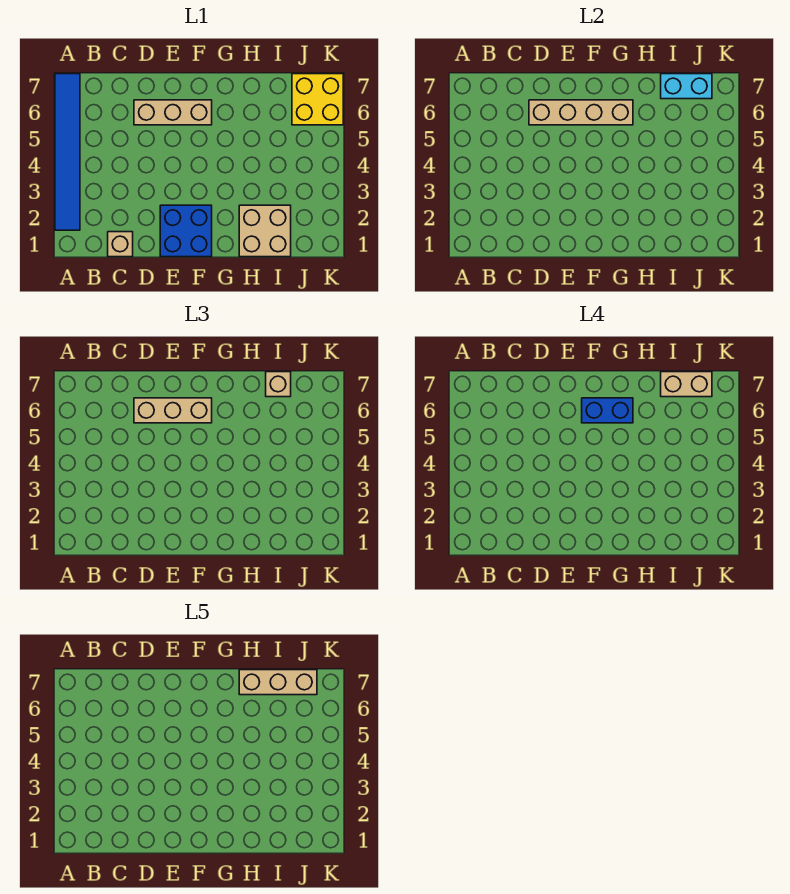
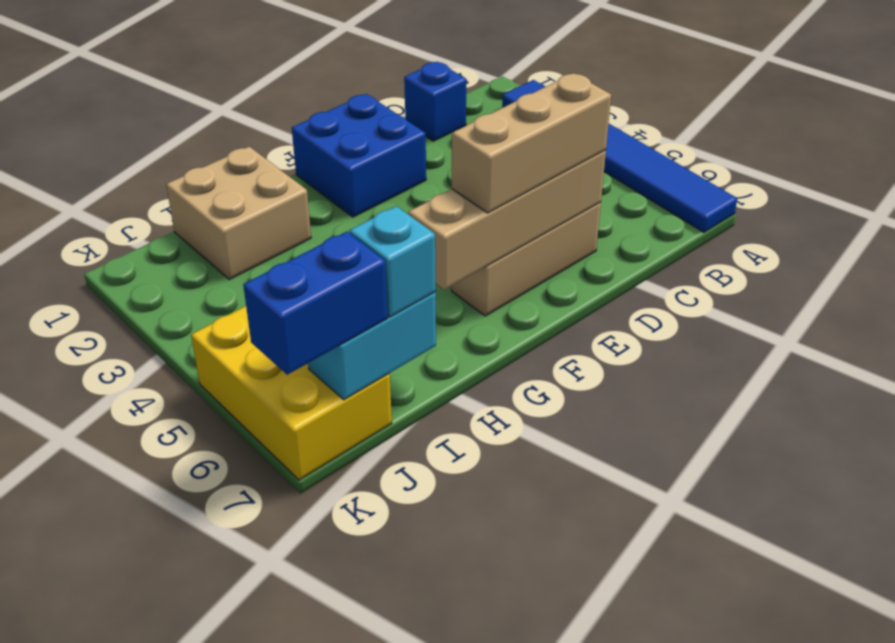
tan 1x1 brick [108,232,133,257] -> blue 1x1 brick [404,62,466,141]
blue 1x2 brick [582,398,633,423] -> blue 1x2 brick moved to [243,232,388,375]
tan 1x3 brick [239,670,317,695] -> none
tan 1x1 brick [266,372,291,397] -> cyan 1x1 brick [349,206,436,317]
tan 1x2 brick [661,372,712,397] -> none
yellow 2x2 brick [292,74,343,125] -> yellow 2x3 brick [191,306,392,480]

